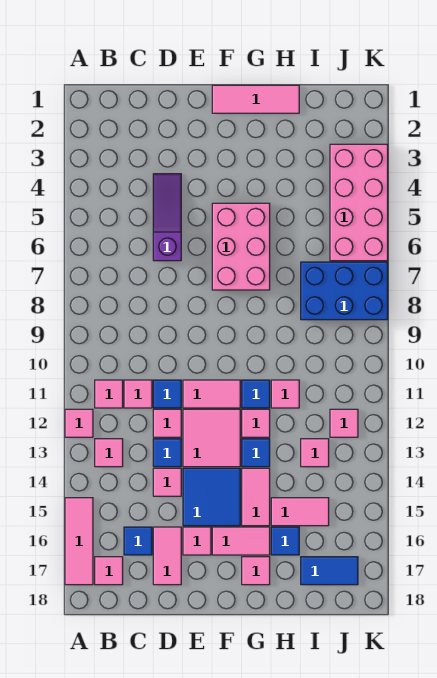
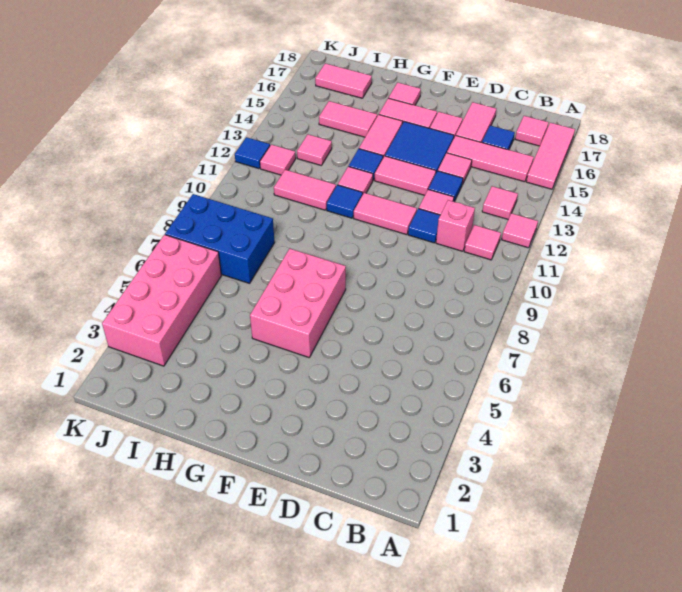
pink 1x1 tile [124,380,152,408] -> pink 1x1 brick [436,200,475,251]
purple 1x3 slope [153,174,181,261] -> none
pink 2x2 tile [183,409,240,467] -> pink 1x2 tile [375,156,436,195]
pink 1x3 tile [212,85,299,113] -> pink 1x3 tile moved to [447,135,534,182]
pink 1x1 tile [271,380,299,408] -> pink 1x2 tile [274,170,336,210]
blue 1x1 tile [271,527,299,555] -> blue 1x1 tile moved to [235,137,270,169]
blue 1x2 tile [301,557,358,585] -> pink 1x2 tile [315,63,372,98]

